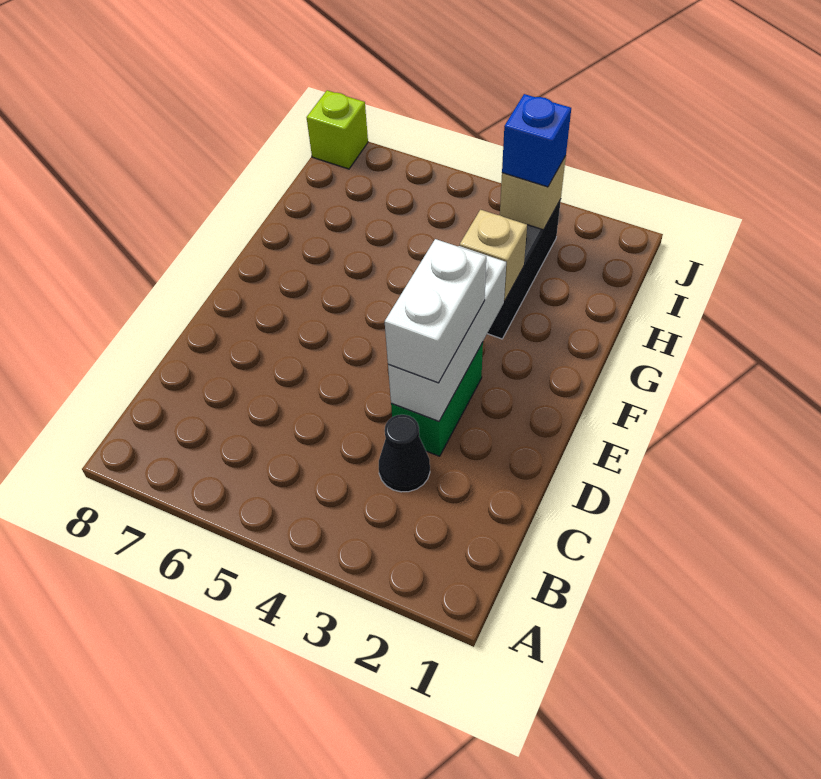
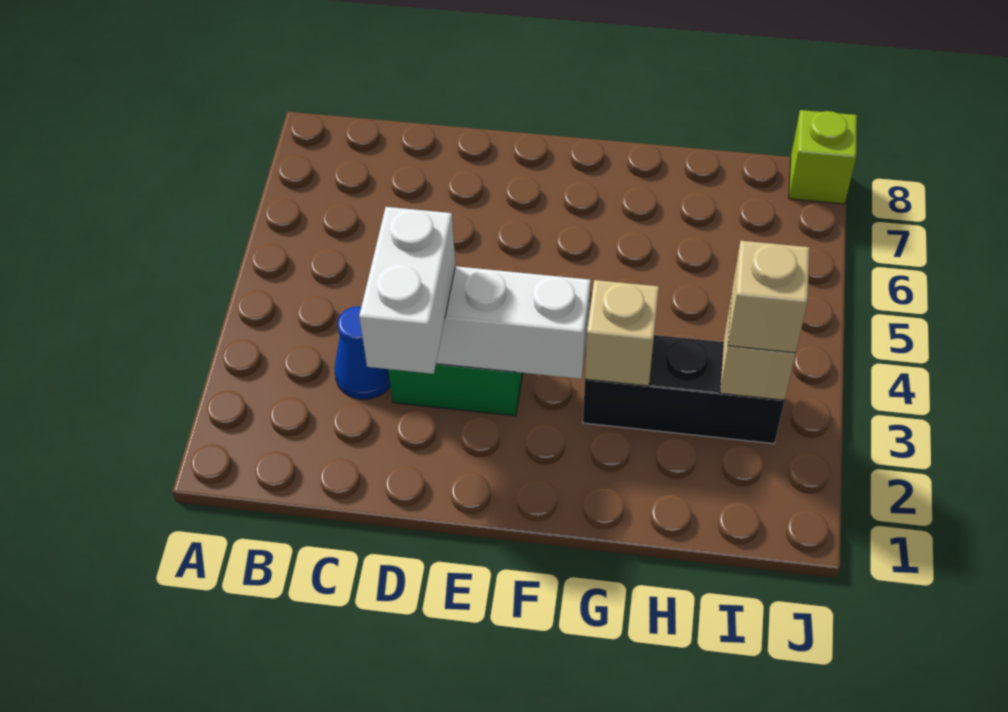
black 1x1 cone [379,415,430,492] -> blue 1x1 cone [335,306,390,399]
white 1x2 brick [385,239,486,383] -> white 1x2 brick turned to [359,207,455,374]
blue 1x1 brick [502,94,571,187] -> tan 1x1 brick [728,241,810,353]

